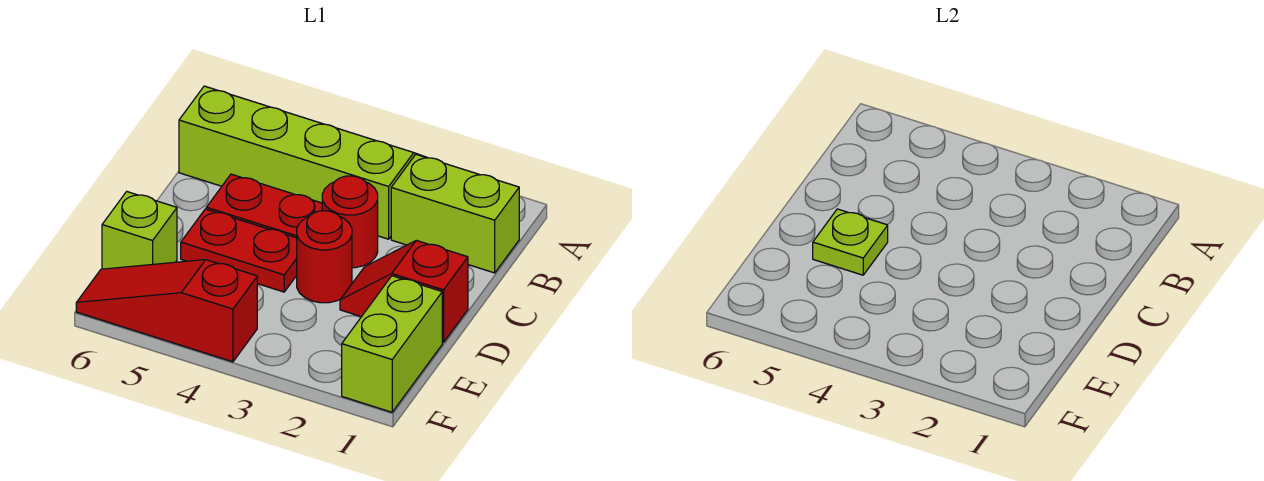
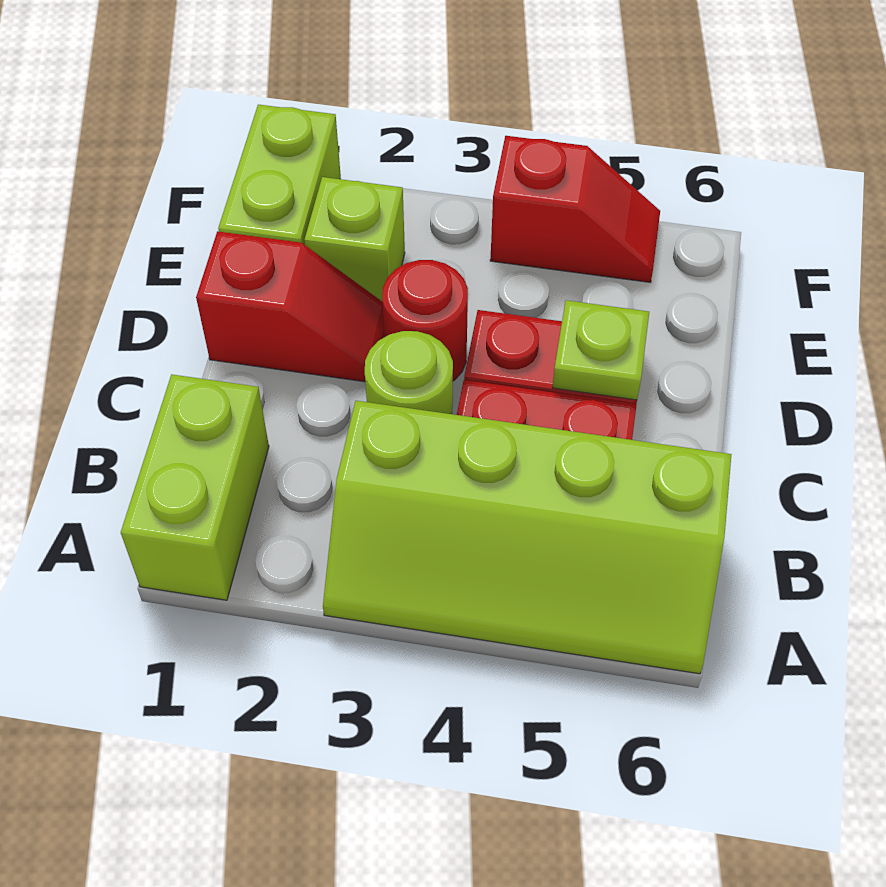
lime 1x2 brick [391,155,519,273] -> lime 1x2 brick turned to [121,374,269,600]
red 1x1 round brick [322,176,378,268] -> lime 1x1 round brick [365,331,453,414]
lime 1x1 brick [102,192,177,269] -> lime 1x1 brick moved to [305,177,405,301]
red 1x3 slope [76,260,257,362] -> red 1x2 slope [490,136,660,282]

